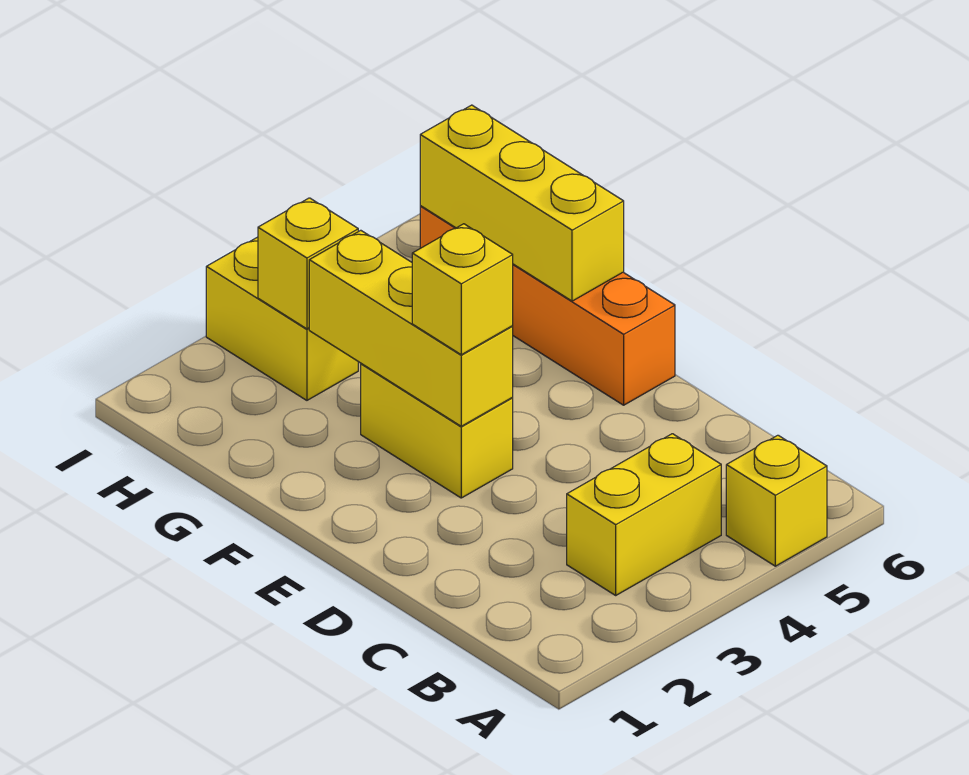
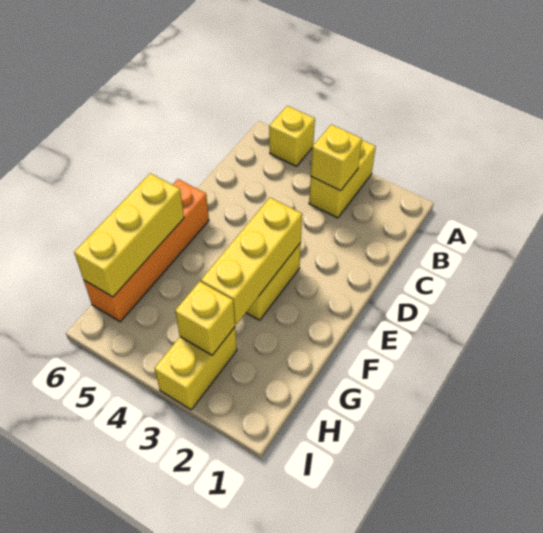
yellow 1x2 brick [567,434,721,595] -> yellow 1x2 brick turned to [309,140,376,218]
yellow 1x1 brick [412,224,513,355] -> yellow 1x1 brick moved to [311,124,362,191]

